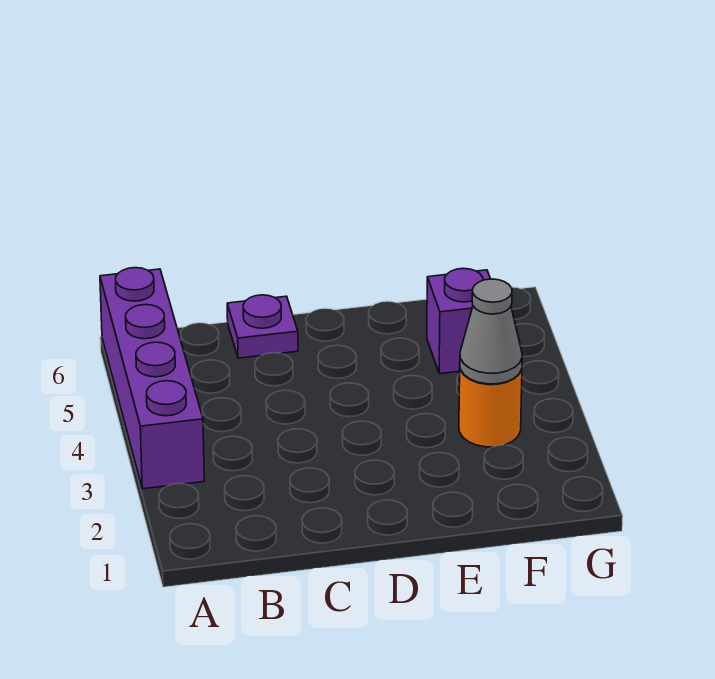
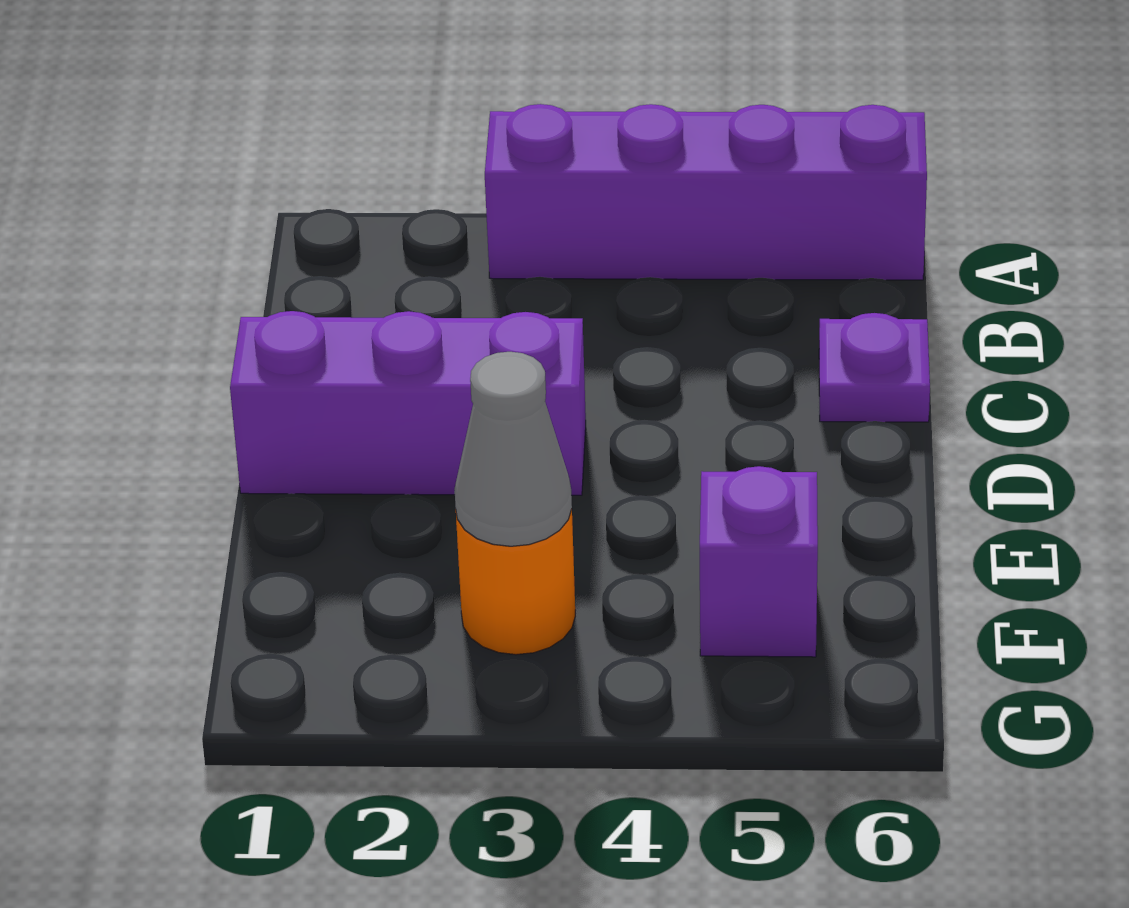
none -> purple 1x3 brick [230,311,586,495]

